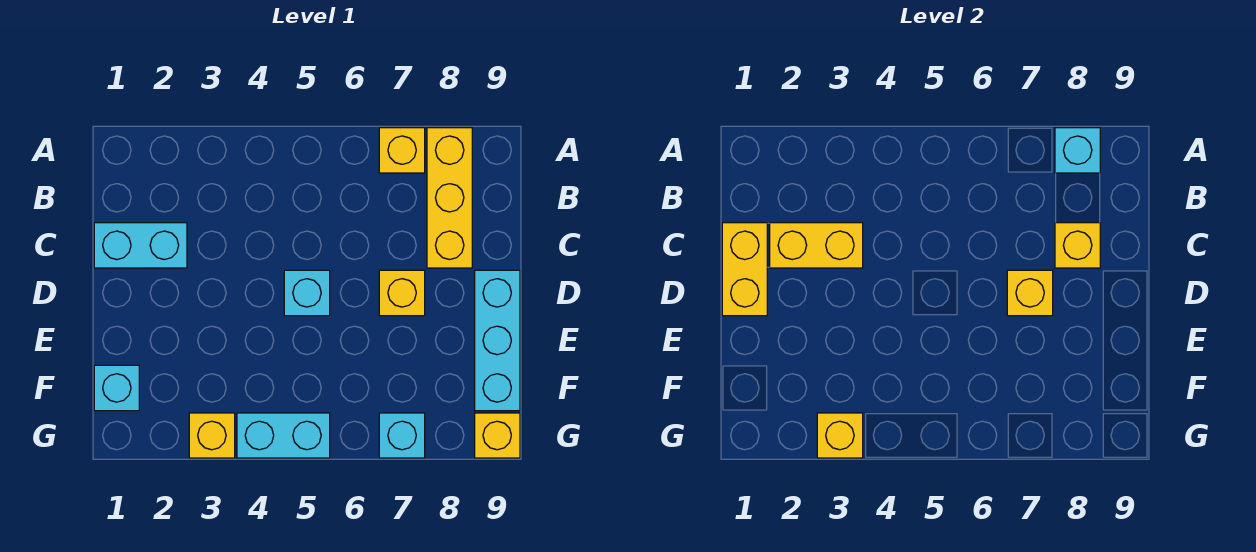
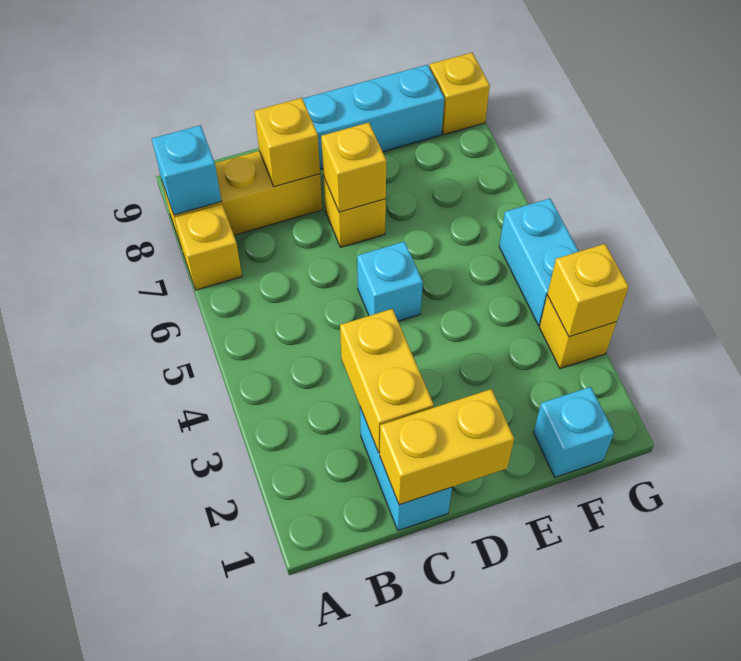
cyan 1x1 brick [379,413,425,458] -> none

